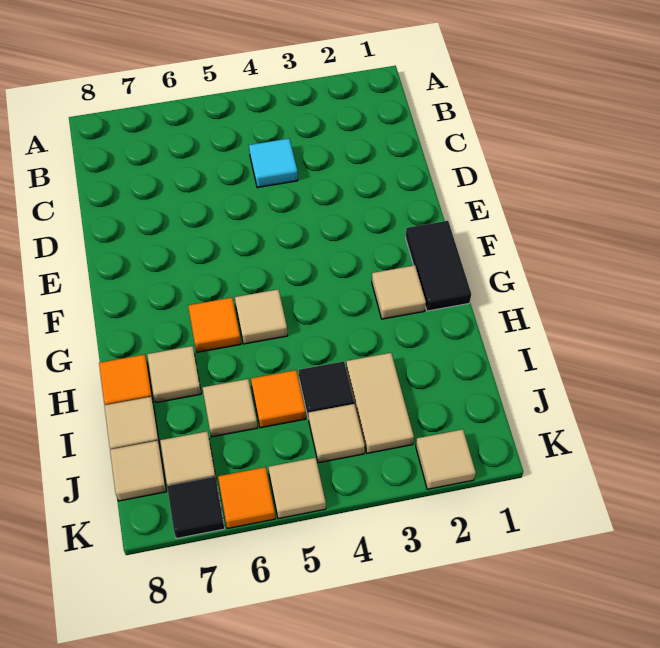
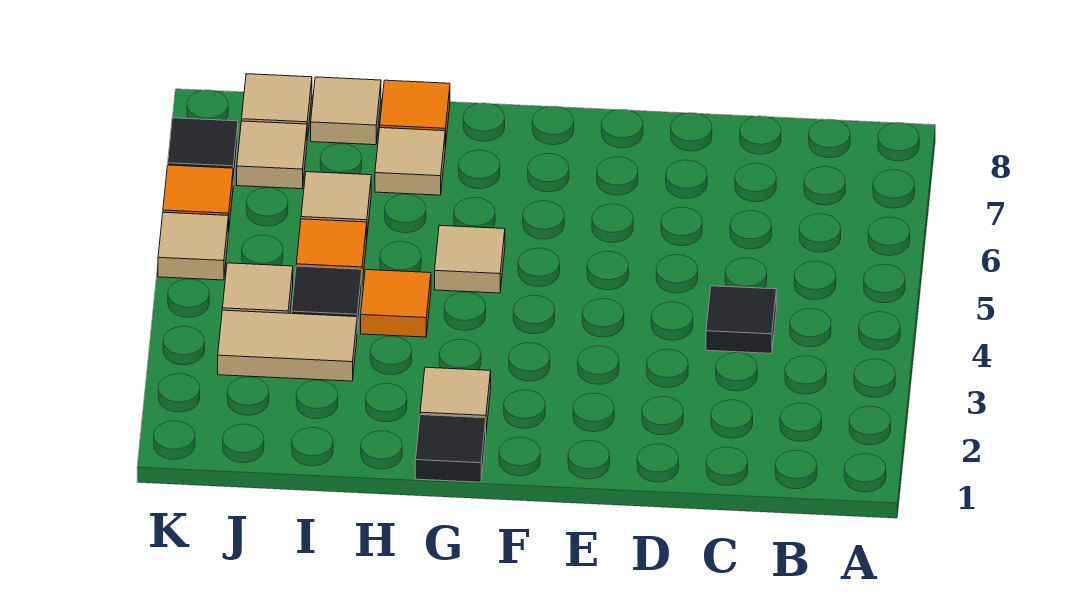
cyan 1x1 tile [249,138,298,188] -> black 1x1 tile [706,286,776,354]
black 1x2 tile [406,221,471,311] -> black 1x1 tile [415,415,486,482]
orange 1x1 tile [188,298,241,352] -> orange 1x1 tile moved to [361,270,431,337]
tan 1x1 tile [416,429,476,489] -> none

